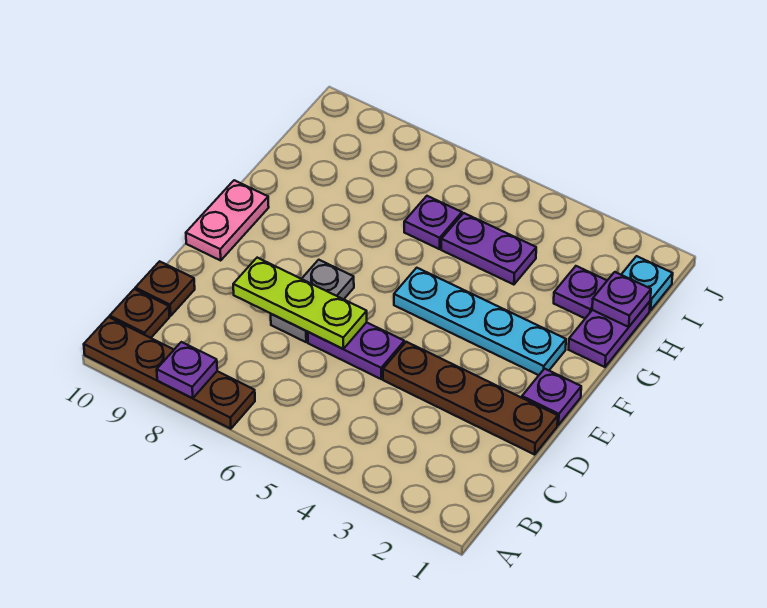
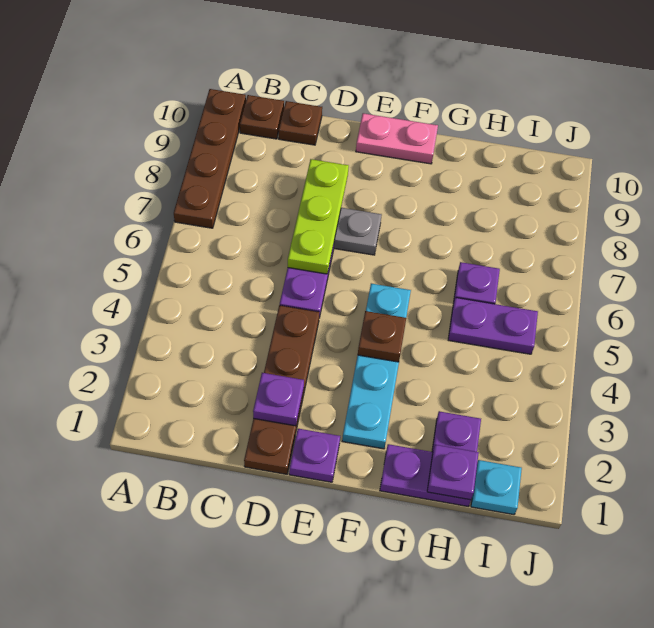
purple 1x1 plate [157,342,217,398] -> purple 1x1 plate moved to [253,373,304,426]
none -> brown 1x1 plate [358,311,406,362]
purple 1x2 plate [441,213,536,285] -> purple 1x2 plate turned to [448,298,538,354]

